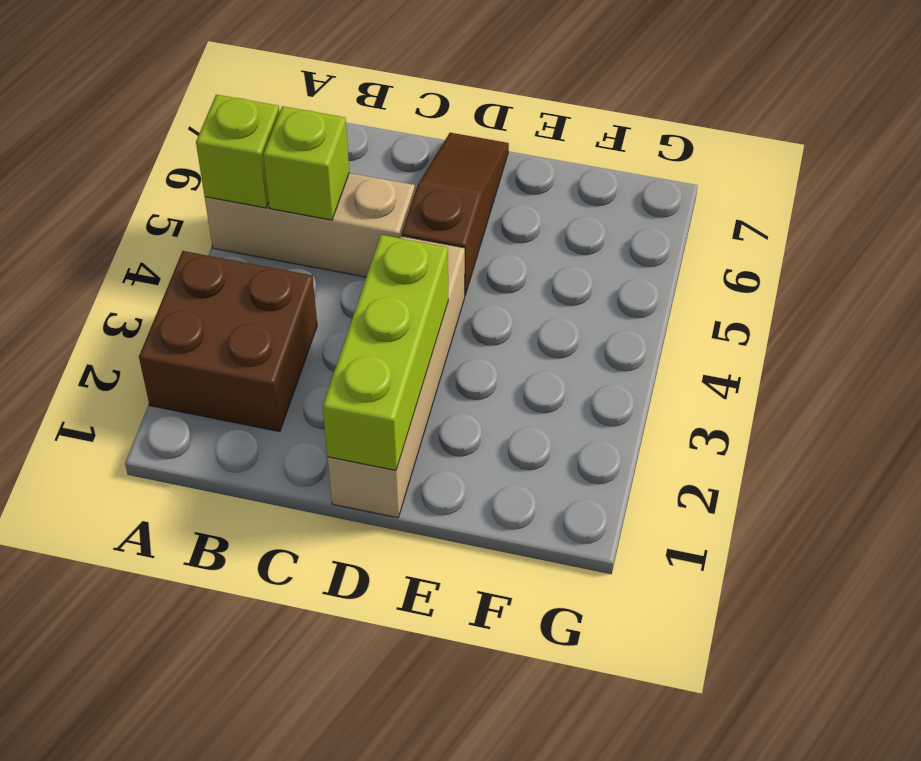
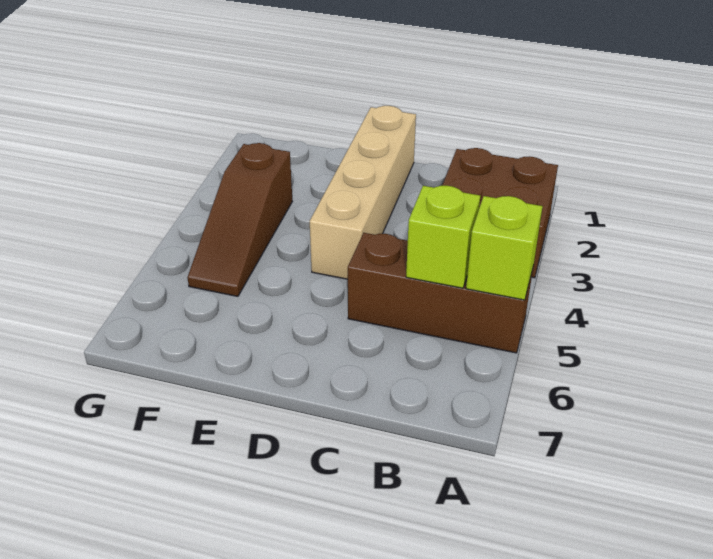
tan 1x3 brick [205,173,415,277] -> brown 1x3 brick [348,233,533,353]
lime 1x3 brick [323,235,448,470] -> none
brown 1x3 slope [402,133,509,295] -> brown 1x3 slope moved to [187,143,292,296]

